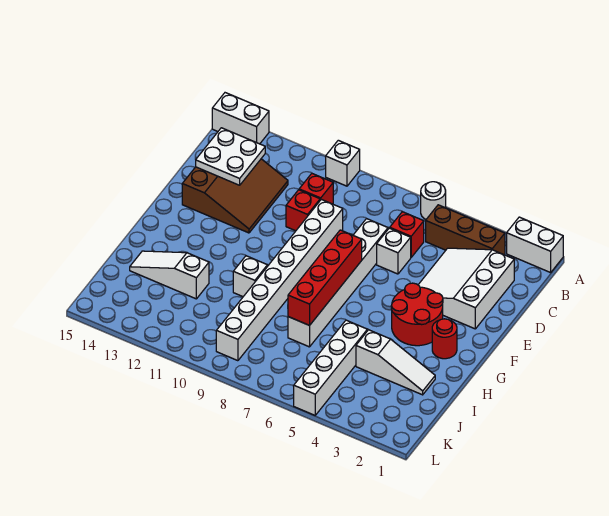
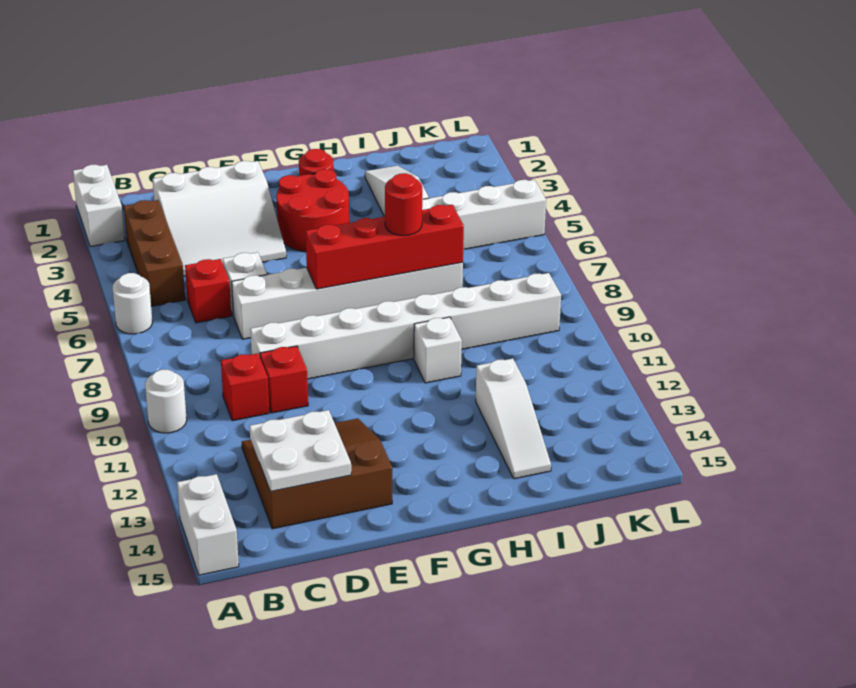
white 1x1 brick [326,140,360,186] -> white 1x1 round brick [145,370,187,433]
none -> red 1x1 round brick [385,173,422,236]

